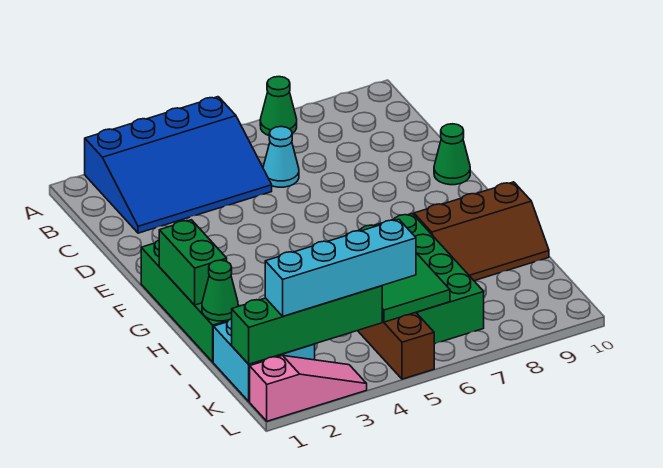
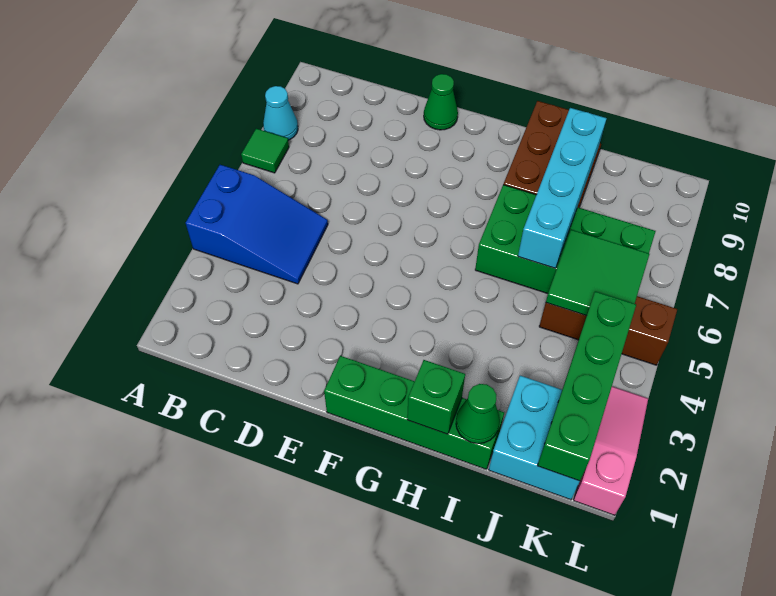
blue 3x4 slope [85,97,272,233] -> blue 2x3 slope [186,165,328,284]
green 1x1 cone [260,77,297,135] -> green 1x1 tile [241,129,289,173]
cyan 1x1 cone [263,127,299,187] -> cyan 1x1 cone moved to [263,86,298,140]
green 1x2 brick [159,220,227,305] -> green 1x1 brick [407,360,465,434]
cyan 1x4 brick [265,219,416,316] -> cyan 1x4 brick moved to [518,108,607,268]

